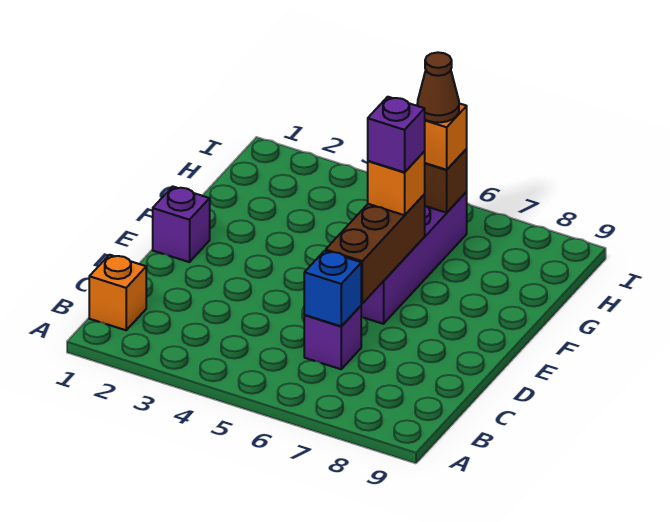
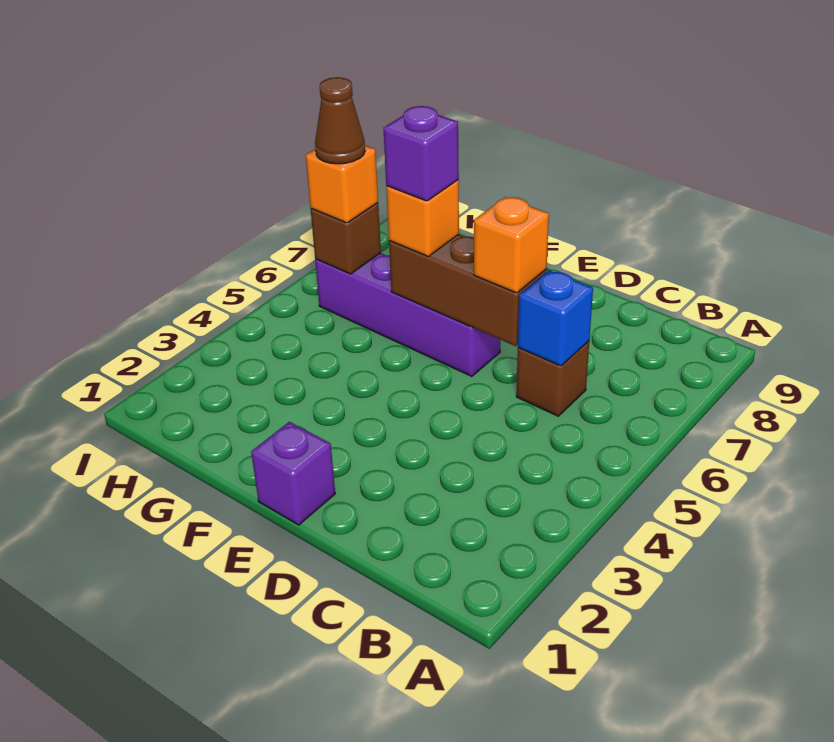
orange 1x1 brick [89,255,146,330] -> orange 1x1 brick moved to [474,197,549,293]
purple 1x1 brick [304,306,361,369] -> brown 1x1 brick [516,341,589,416]

